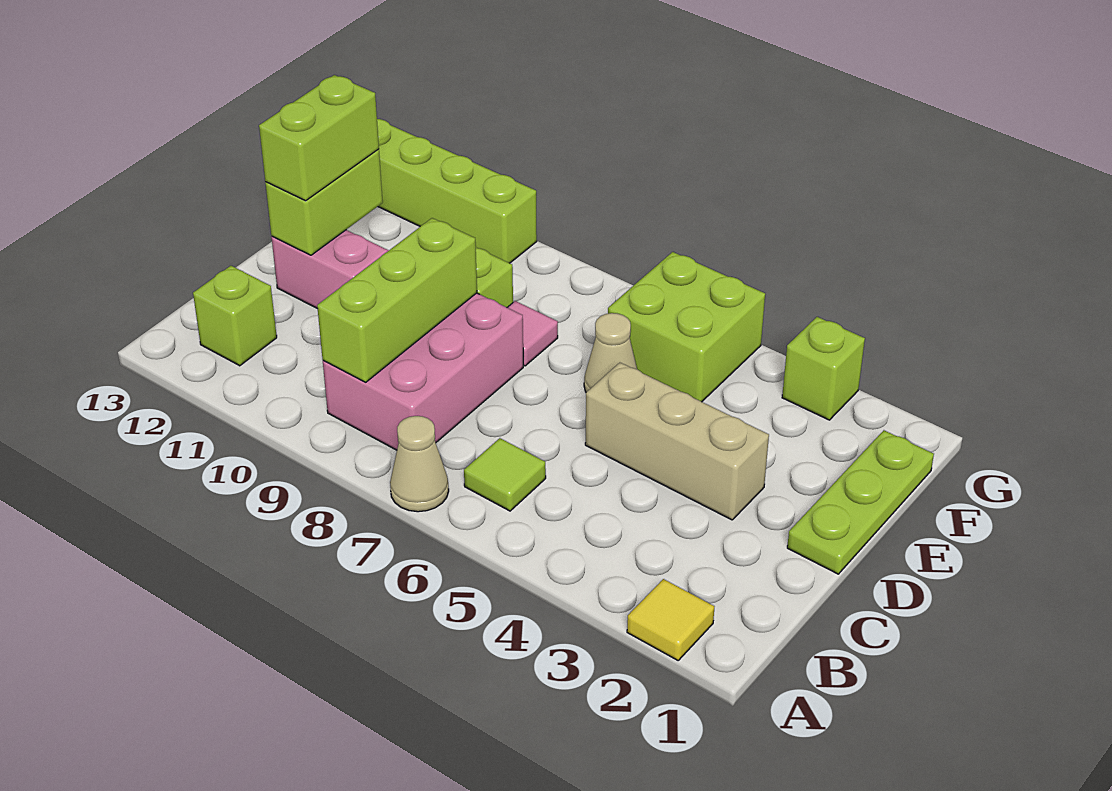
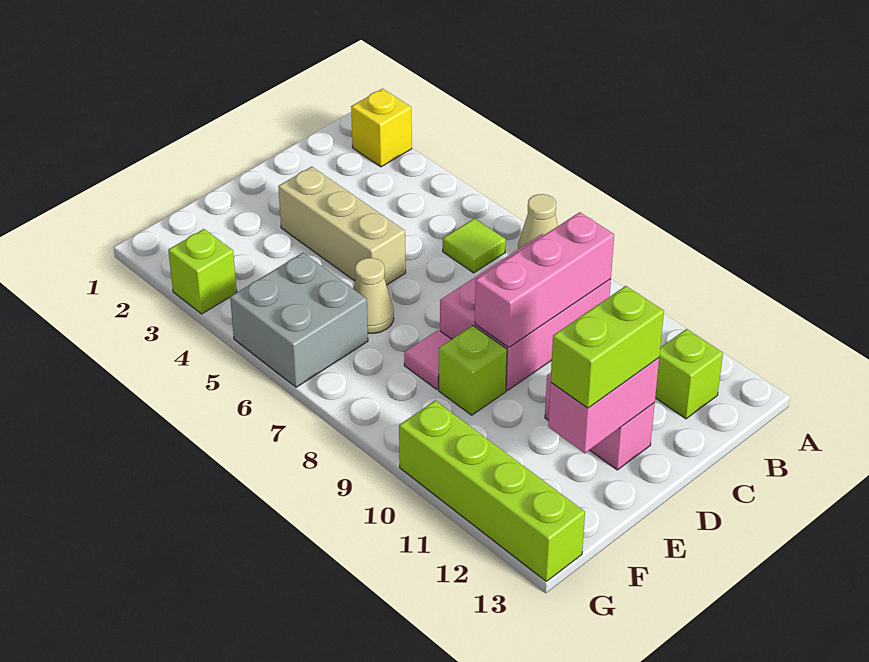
yellow 1x1 tile [627,579,714,660] -> yellow 1x1 brick [351,89,412,167]
lime 1x3 brick [317,218,477,382] -> pink 1x3 brick [475,212,614,348]
lime 1x3 plate [787,430,934,574] -> none
lime 1x2 brick [265,149,383,255] -> pink 1x2 brick [548,358,659,453]
lime 2x2 brick [608,252,765,402] -> grey 2x2 brick [230,253,368,387]

